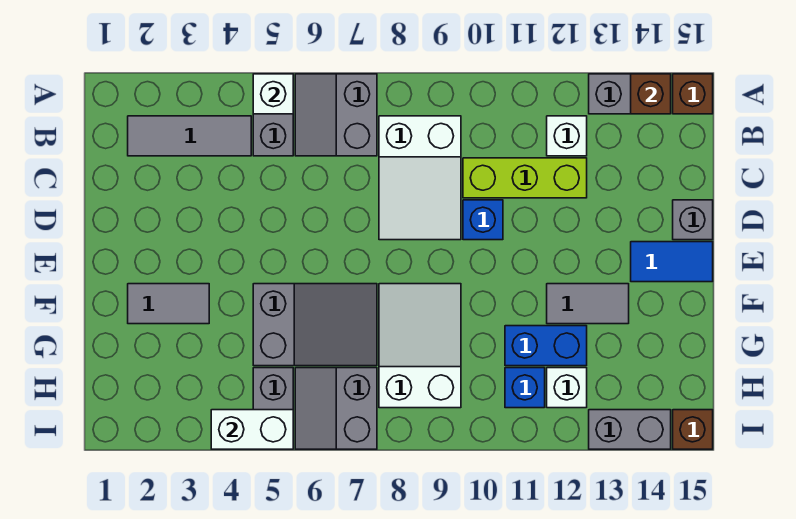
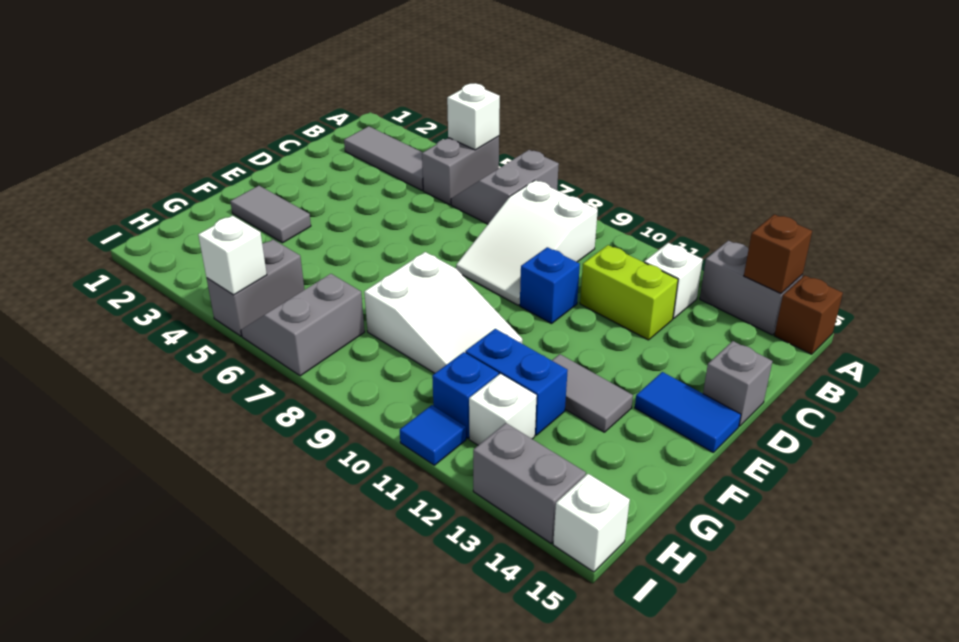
lime 1x3 brick [463,158,587,198] -> lime 1x2 brick [580,245,678,340]
grey 2x3 slope [253,284,377,366] -> none
white 2x3 slope [379,284,461,408] -> white 2x3 slope turned to [364,252,523,373]
white 1x2 brick [211,410,293,449] -> white 1x1 brick [198,216,267,295]
none -> blue 1x1 tile [400,405,466,465]
brown 1x1 brick [673,410,713,449] -> white 1x1 brick [553,474,630,572]

